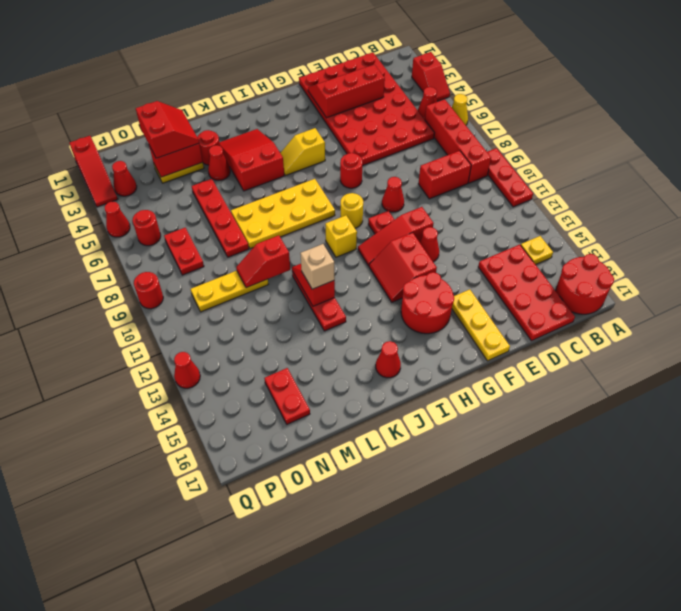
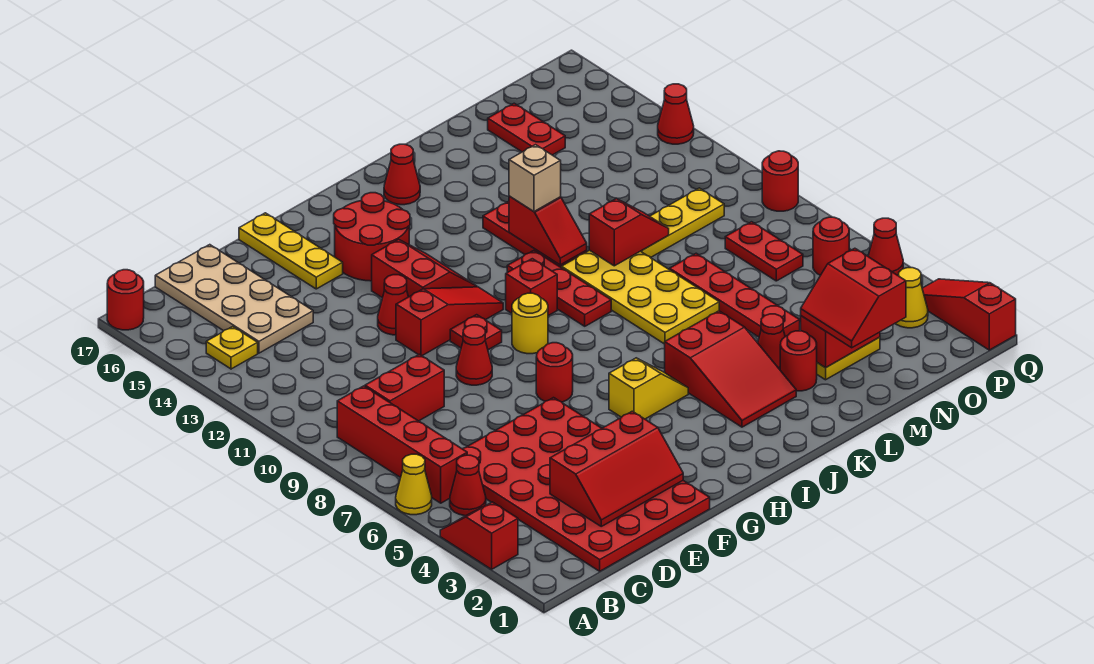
red 1x3 plate [487,148,533,207] -> red 1x3 plate moved to [507,251,611,326]
red 2x2 round brick [556,254,614,314] -> red 1x1 round brick [107,270,144,330]
red 2x4 plate [478,245,575,341] -> tan 2x4 plate [155,245,313,353]
yellow 2x4 plate [231,179,335,249] -> yellow 2x4 plate turned to [561,250,719,344]
yellow 1x1 brick [325,215,357,257] -> red 1x1 brick [506,259,557,316]
red 1x1 cone [112,161,137,196] -> yellow 1x1 cone [895,268,928,328]

